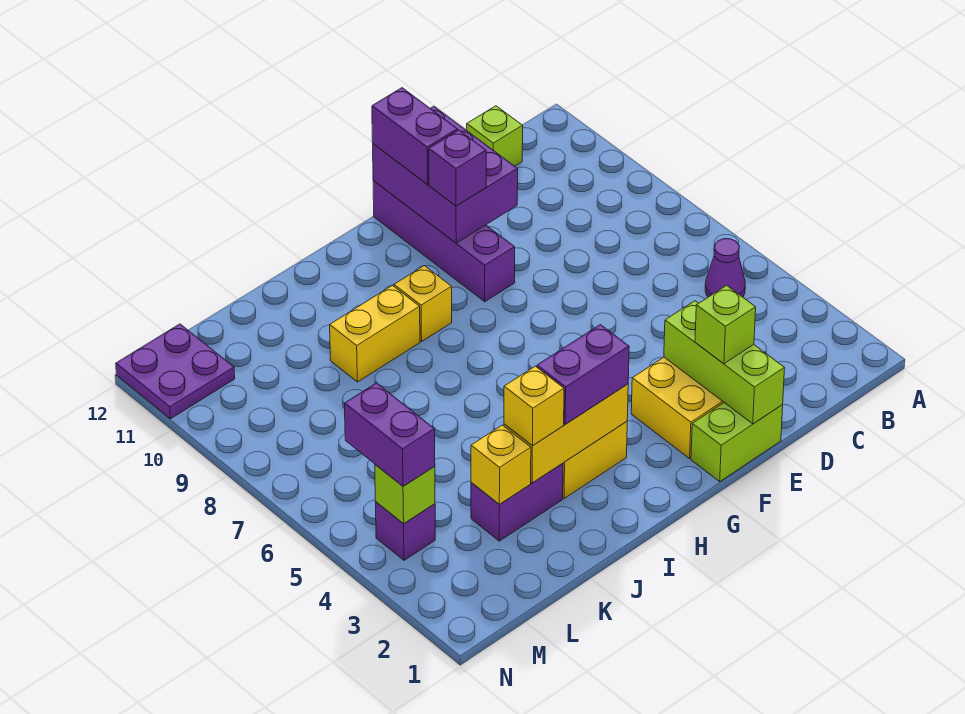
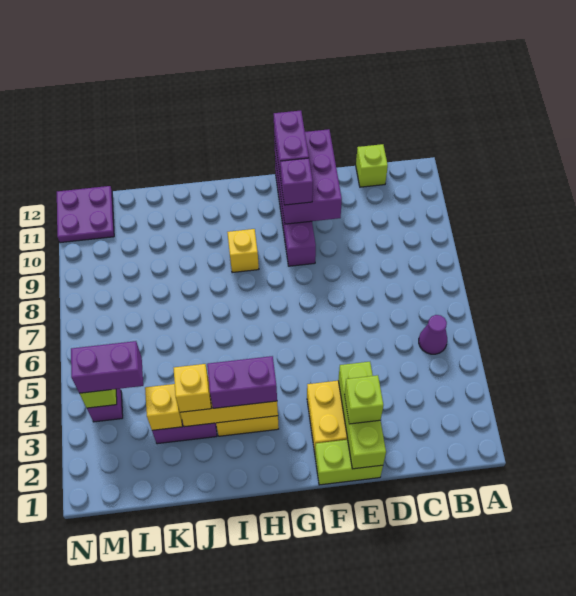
yellow 1x2 brick [330,285,420,382] -> none
purple 1x2 brick [344,383,435,486] -> purple 1x2 brick turned to [71,341,143,393]

